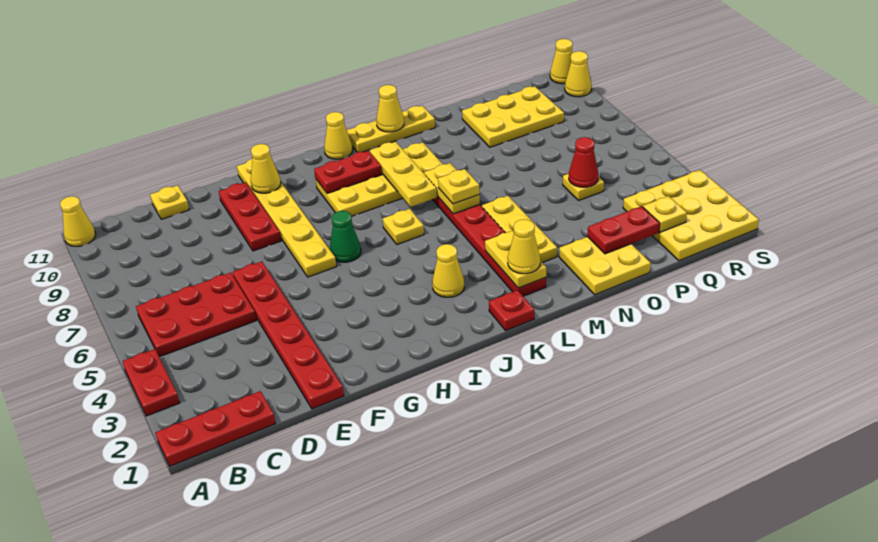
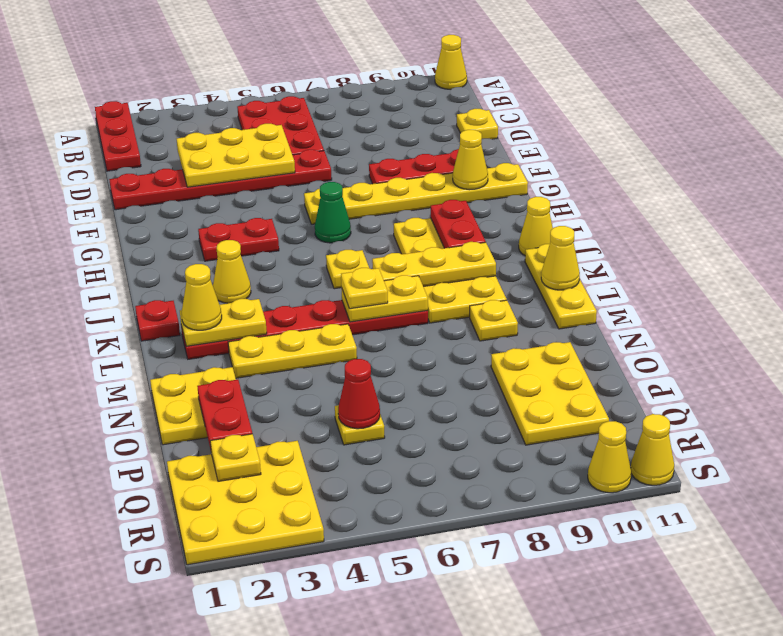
red 1x2 plate [122,349,180,416] -> red 1x2 plate moved to [198,218,279,261]
none -> yellow 2x3 plate [177,124,295,187]
none -> yellow 1x1 plate [470,300,518,341]

